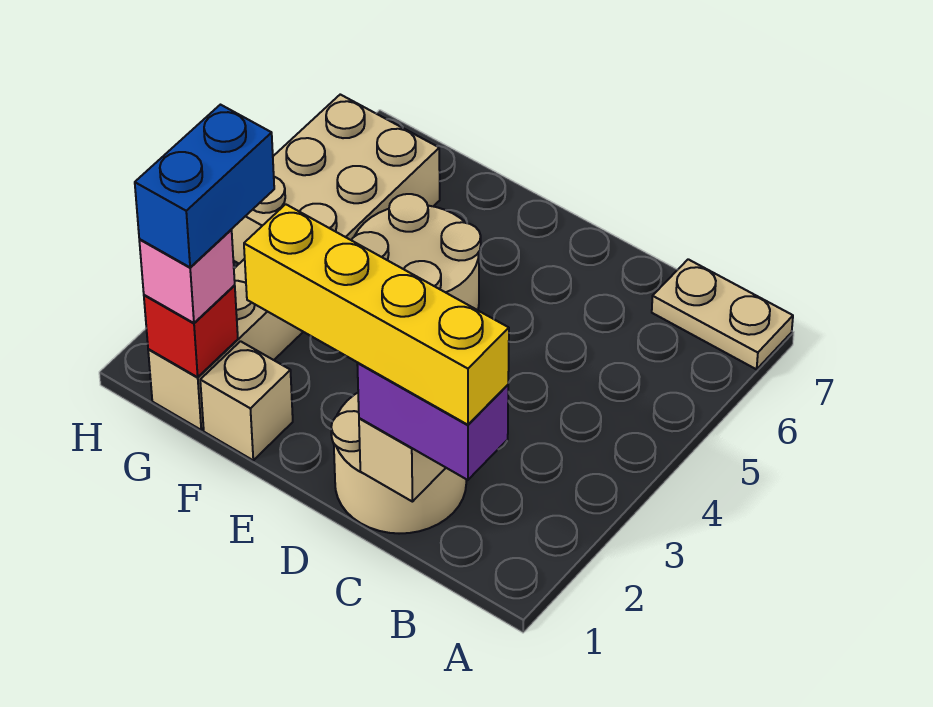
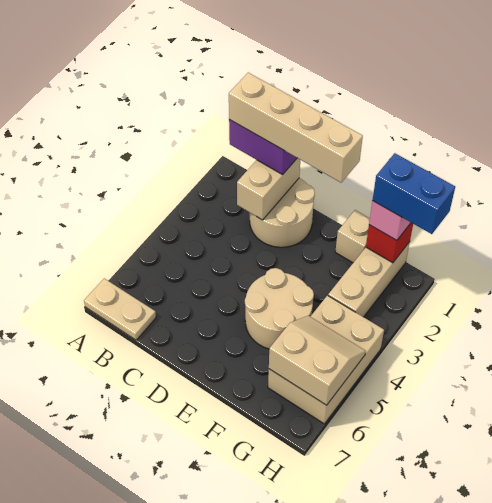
yellow 1x4 brick [244,204,509,425] -> tan 1x4 brick [229,73,363,182]
blue 1x2 brick [135,105,274,267] -> blue 1x2 brick turned to [373,153,455,234]
none -> tan 2x2 slope [269,316,366,405]

